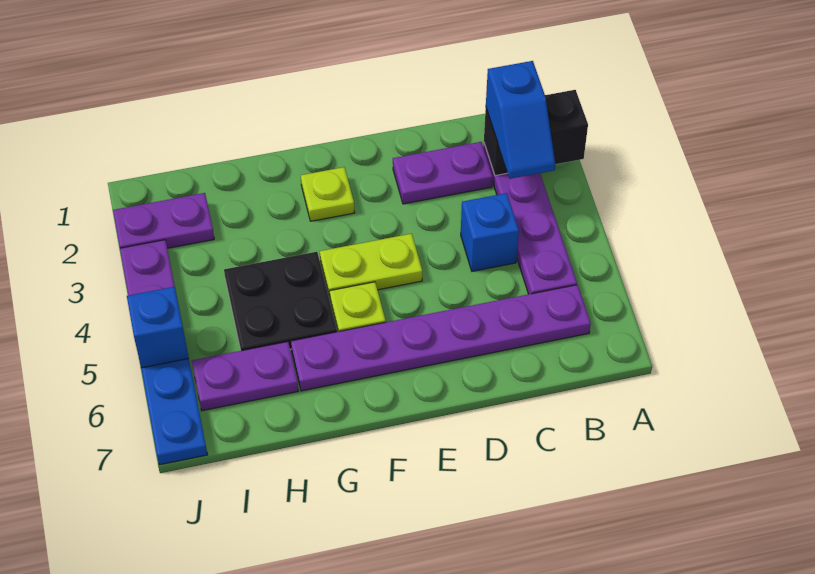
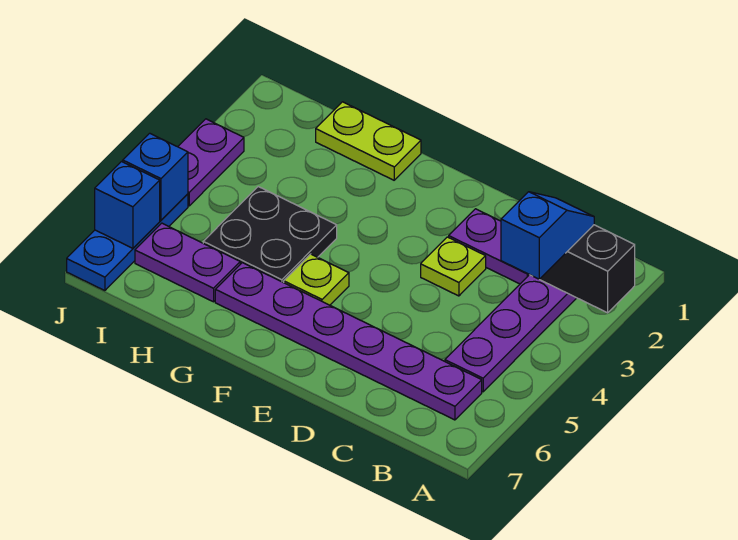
blue 1x2 slope [486,61,555,179] -> blue 1x2 slope turned to [501,192,594,279]
blue 1x1 brick [461,193,519,271] -> blue 1x1 brick moved to [95,162,160,248]
lime 1x2 plate [320,234,422,298] -> lime 1x2 plate moved to [316,102,421,180]
lime 1x1 plate [301,167,355,221] -> lime 1x1 plate moved to [421,237,486,296]
purple 1x2 plate [113,193,214,248] -> none

